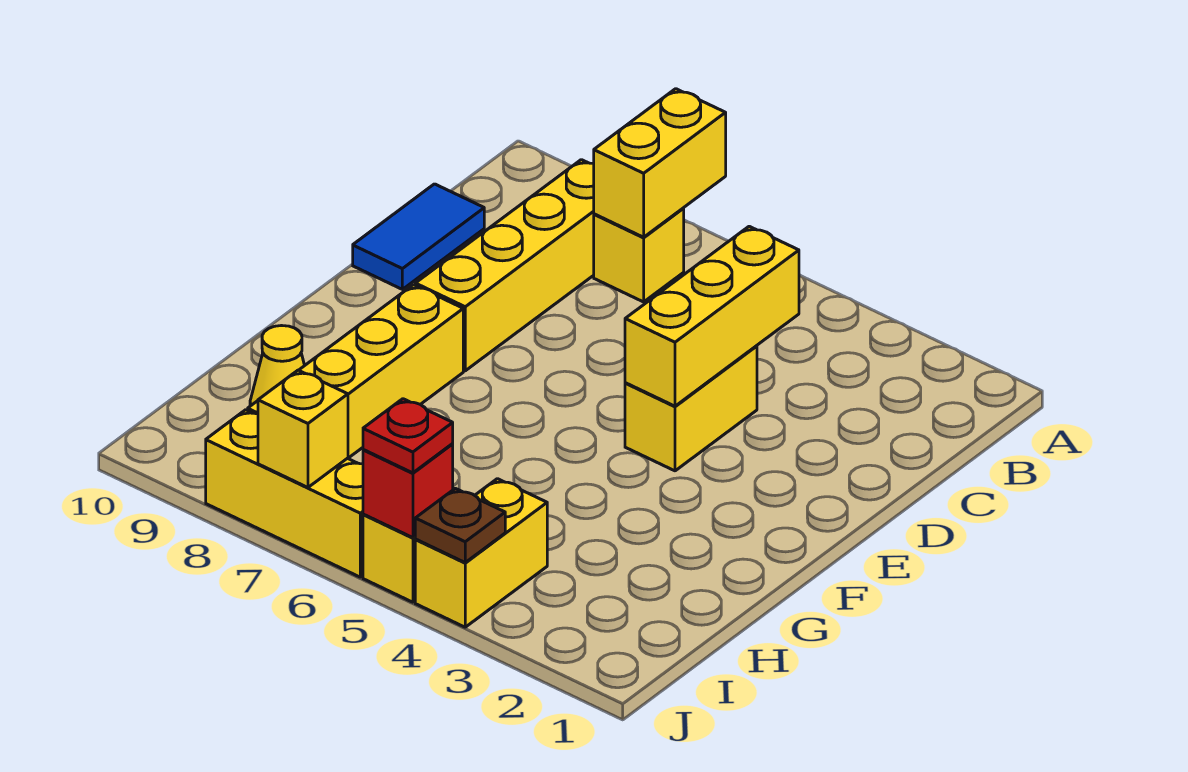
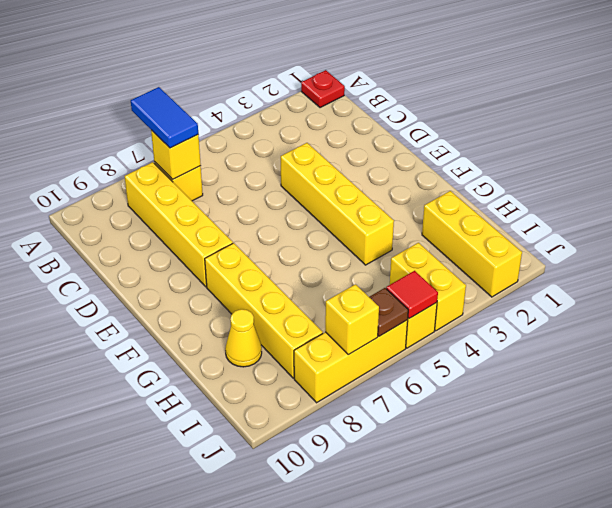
yellow 1x2 brick [594,89,726,237] -> yellow 1x1 brick [151,130,201,179]
yellow 1x3 brick [625,226,799,406] -> yellow 1x3 brick moved to [422,191,522,297]
blue 1x2 tile [353,184,484,289] -> blue 1x2 tile moved to [131,87,198,148]
yellow 1x2 brick [625,346,757,471] -> yellow 1x4 brick [281,143,394,265]
brown 1x1 plate [415,488,505,562] -> brown 1x1 plate moved to [369,288,408,336]
red 1x1 brick [363,444,453,538] -> red 1x1 tile [386,271,438,319]
red 1x1 plate [363,399,453,473] -> red 1x1 plate moved to [301,70,345,108]

